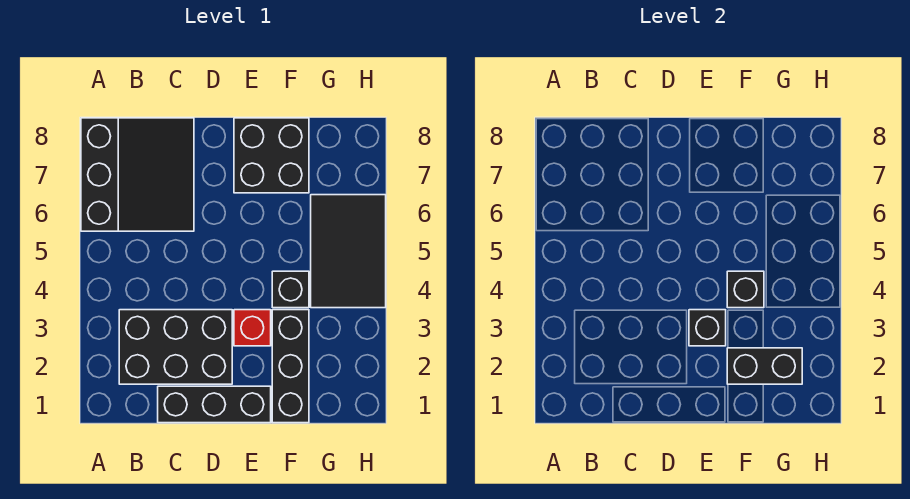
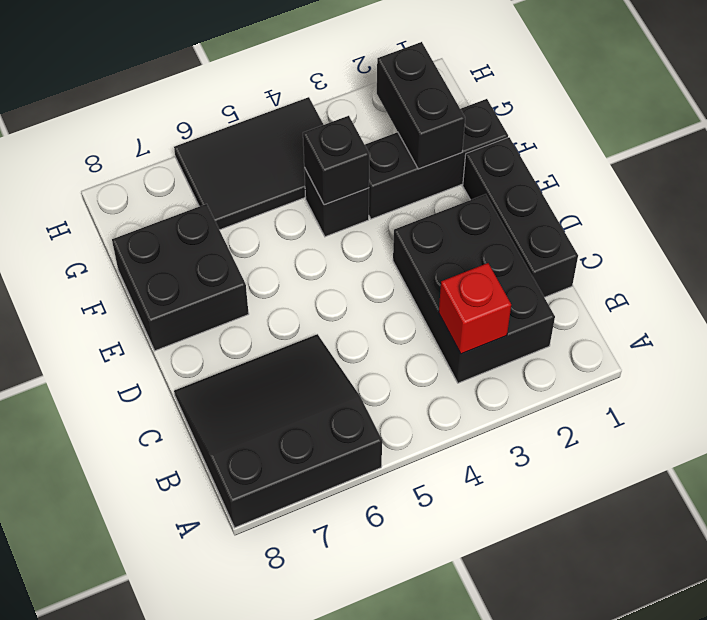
red 1x1 brick [234,310,271,346] -> red 1x1 brick moved to [439,263,511,354]
black 1x1 brick [689,310,726,346] -> none

